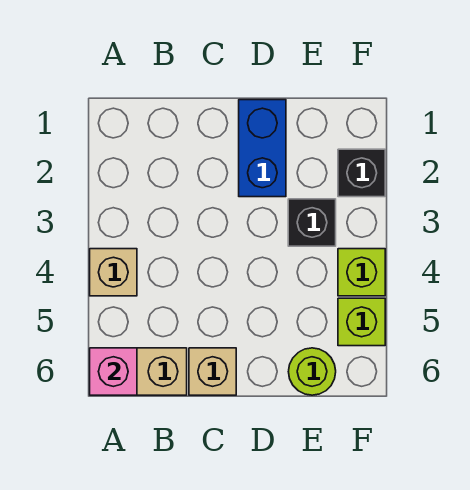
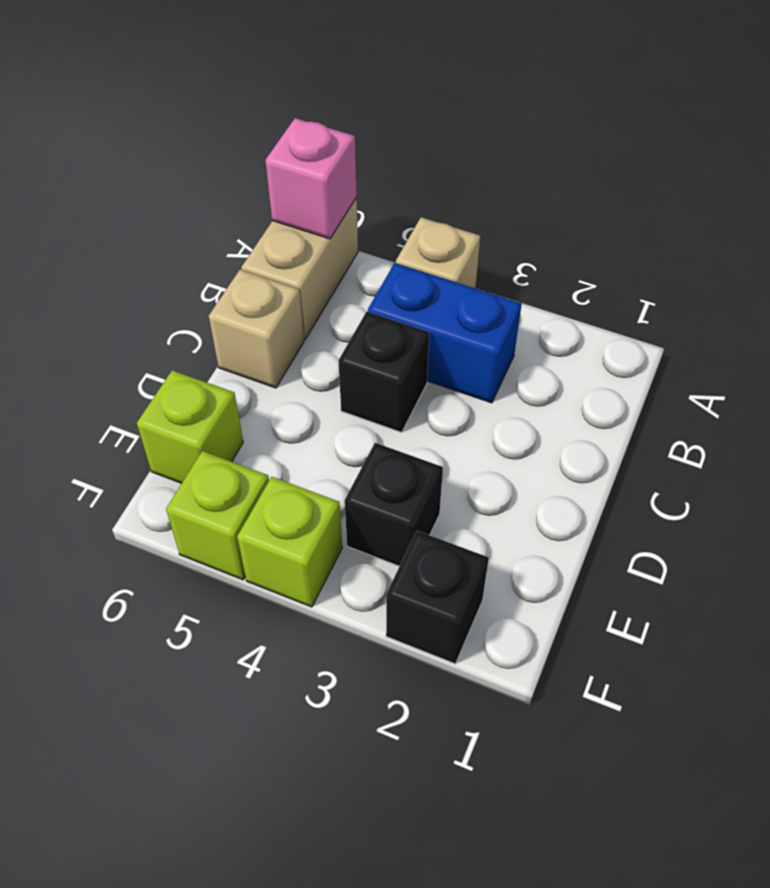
none -> black 1x1 brick [338,311,429,432]
blue 1x2 brick [239,100,286,197] -> blue 1x2 brick moved to [368,263,522,403]
lime 1x1 round brick [288,348,336,395] -> lime 1x1 brick [137,370,243,483]

